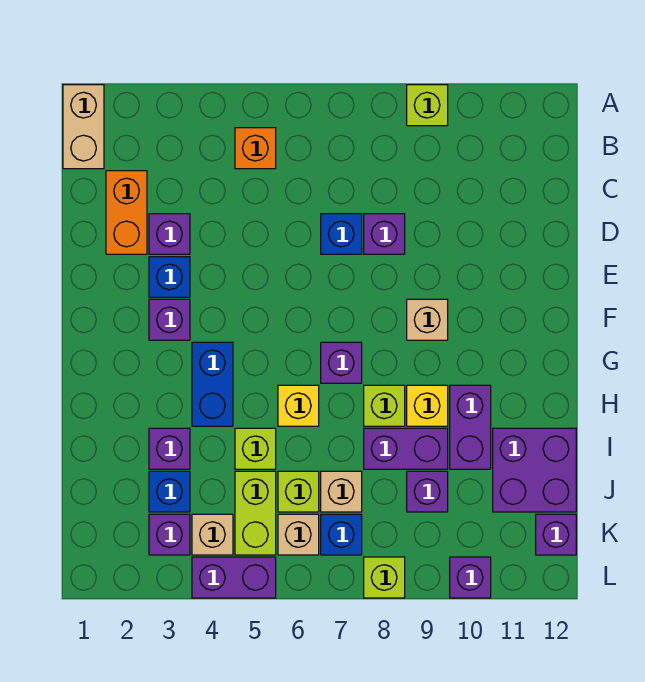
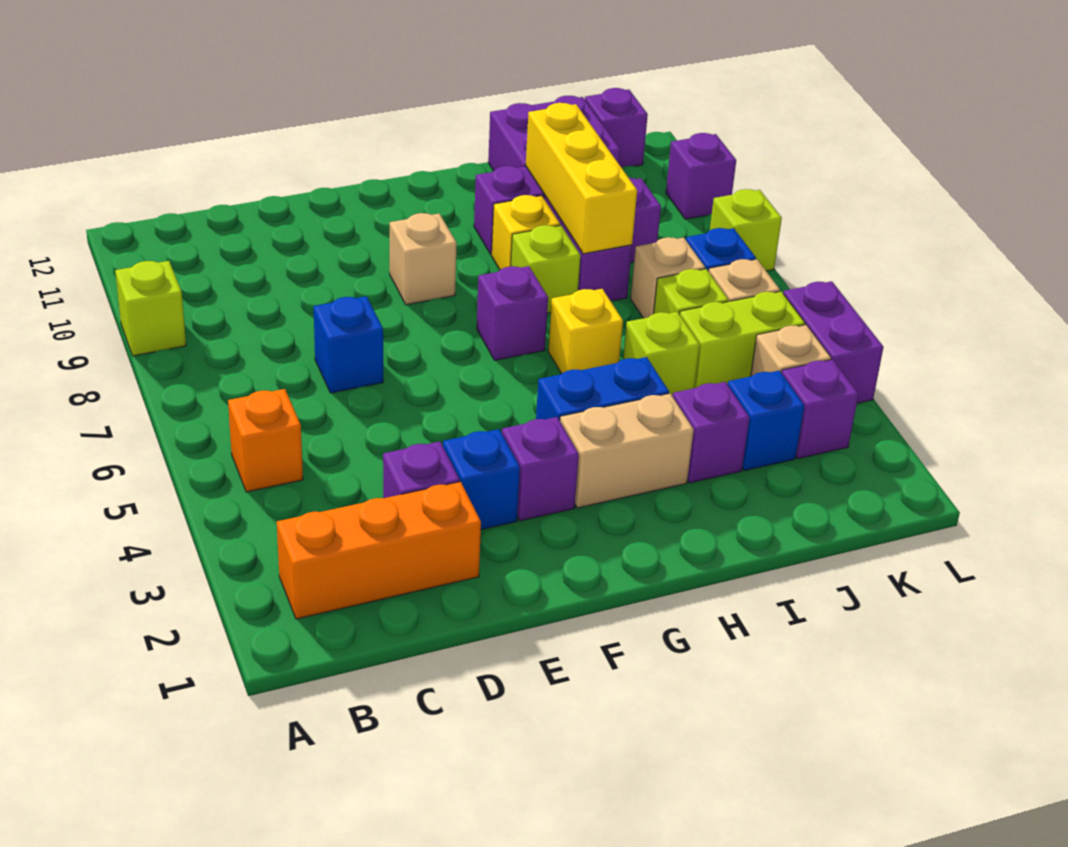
tan 1x2 brick [63,85,104,169] -> tan 1x2 brick moved to [560,393,694,508]
orange 1x2 brick [106,171,147,254] -> orange 1x3 brick [277,482,481,619]
purple 1x1 brick [364,214,405,254] -> none
none -> yellow 1x3 brick [526,103,637,254]

